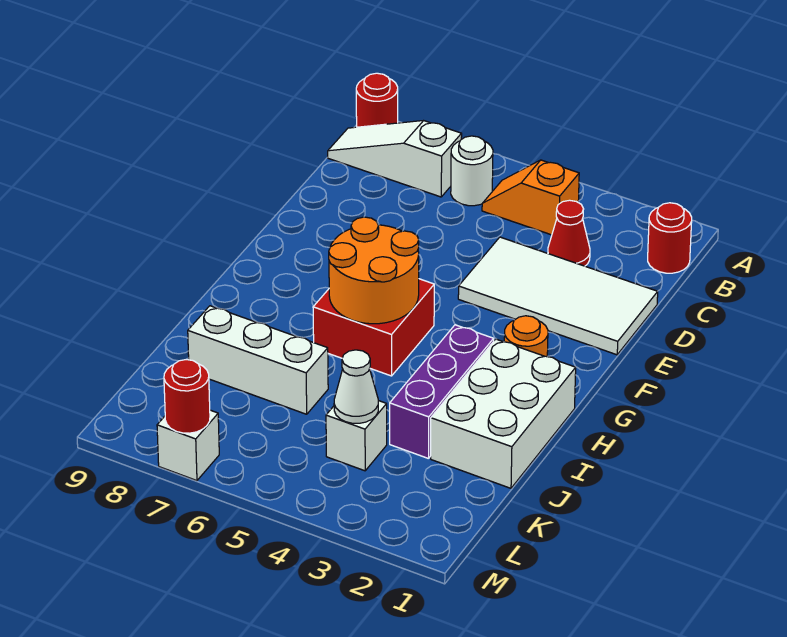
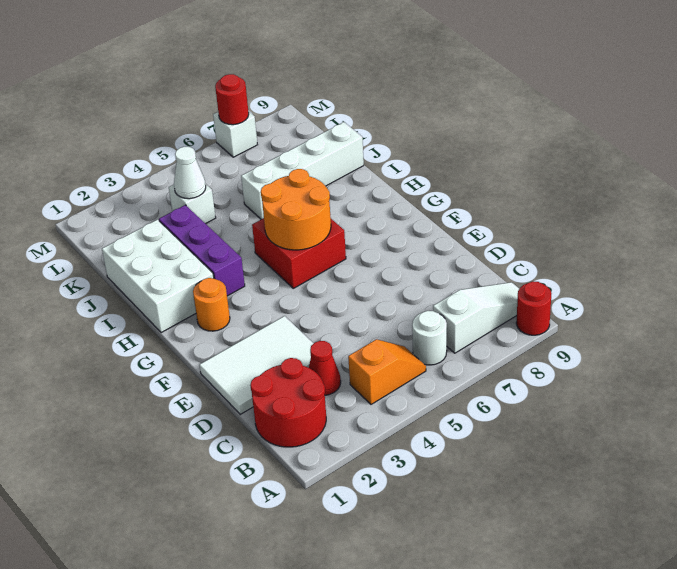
red 1x1 round brick [648,203,692,273] -> red 2x2 round brick [250,358,326,447]
white 2x4 tile [458,237,658,355] -> white 2x3 tile [199,316,314,414]
white 1x3 brick [188,306,328,414] -> white 1x4 brick [241,122,364,219]

